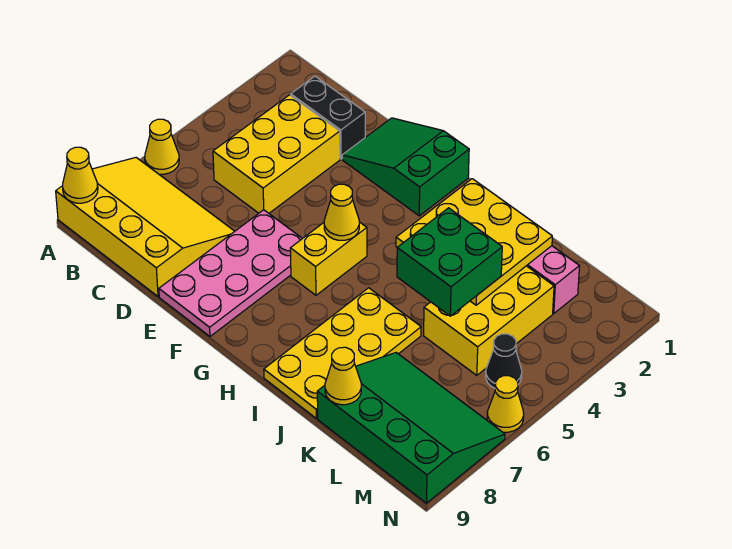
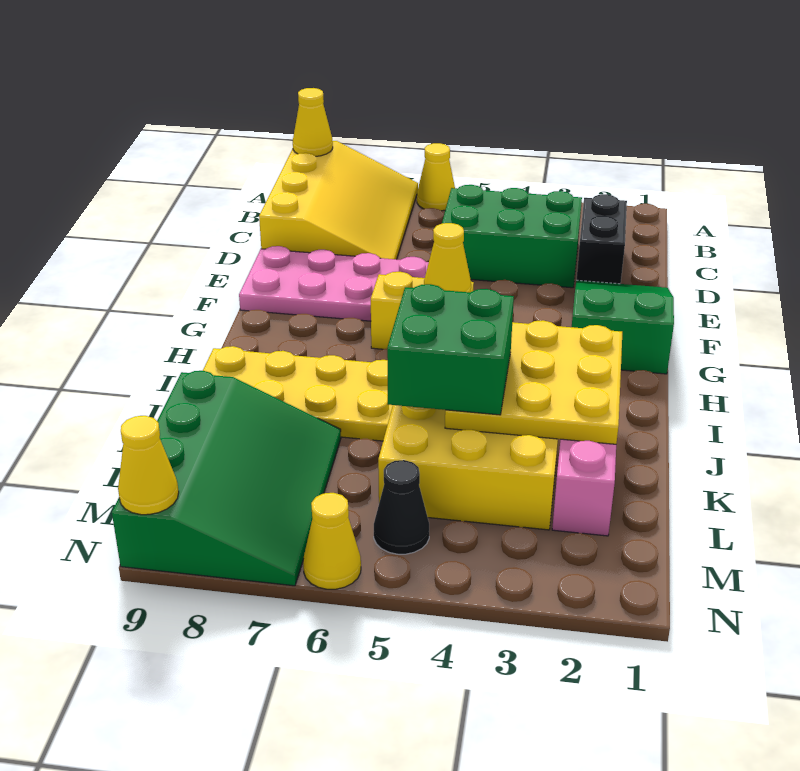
yellow 2x3 brick [213,95,340,213] -> green 2x3 brick [442,185,582,288]
yellow 1x1 cone [325,347,361,405] -> yellow 1x1 cone moved to [118,416,179,515]

